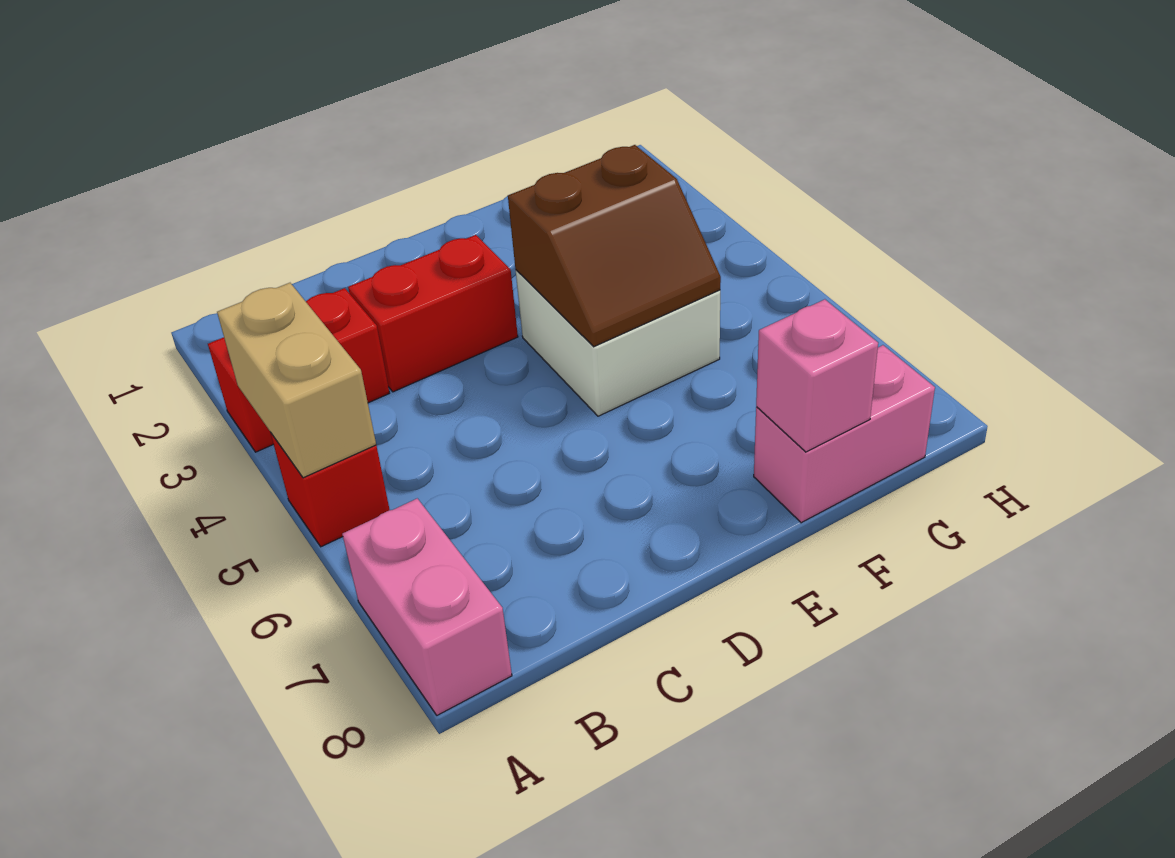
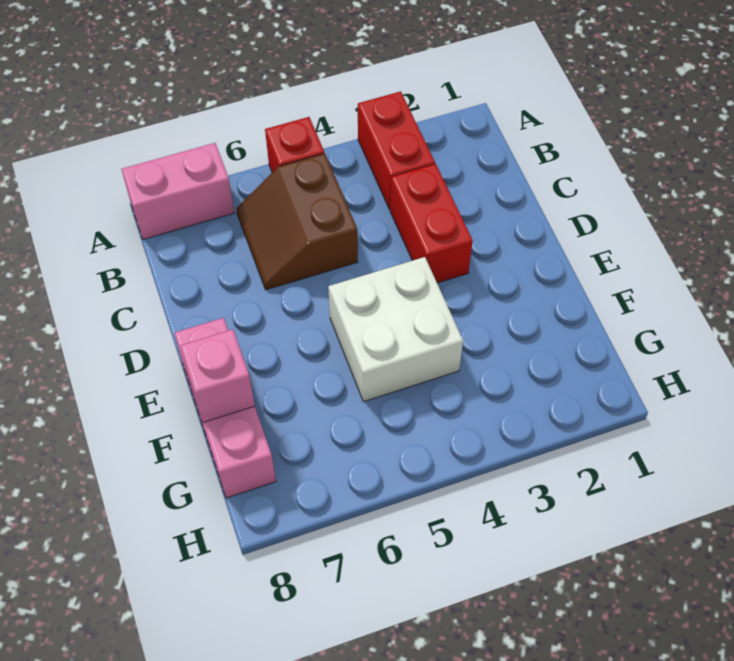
tan 1x2 brick [217,283,376,478] -> none
brown 2x2 slope [508,145,721,347] -> brown 2x2 slope moved to [236,153,358,290]
pink 1x2 brick [754,345,935,523] -> pink 1x3 brick [174,318,276,498]

